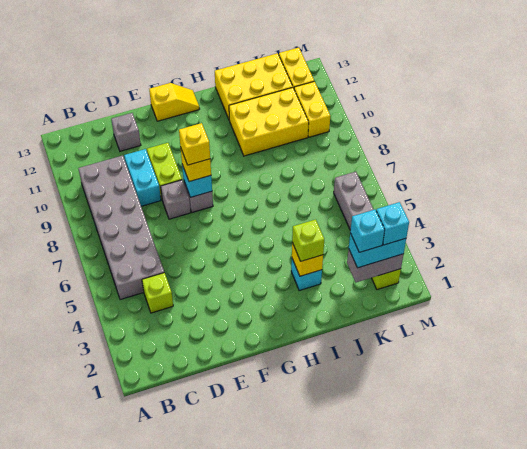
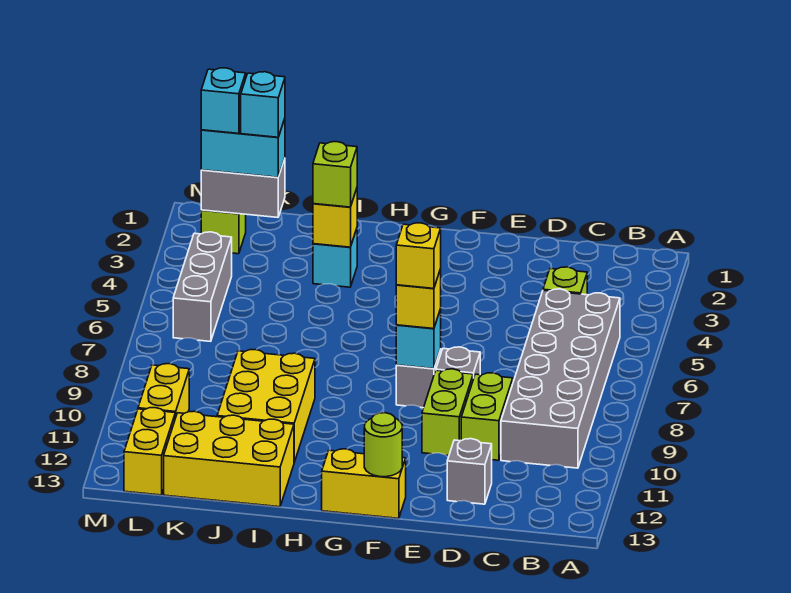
cyan 1x2 brick [124,149,161,206] -> lime 1x2 brick [461,373,513,460]
yellow 1x2 slope [149,83,199,121] -> yellow 1x2 brick [322,449,406,518]
none -> lime 1x1 round brick [364,413,402,477]
yellow 2x3 brick [229,88,309,156] -> yellow 2x3 brick turned to [217,350,315,462]

